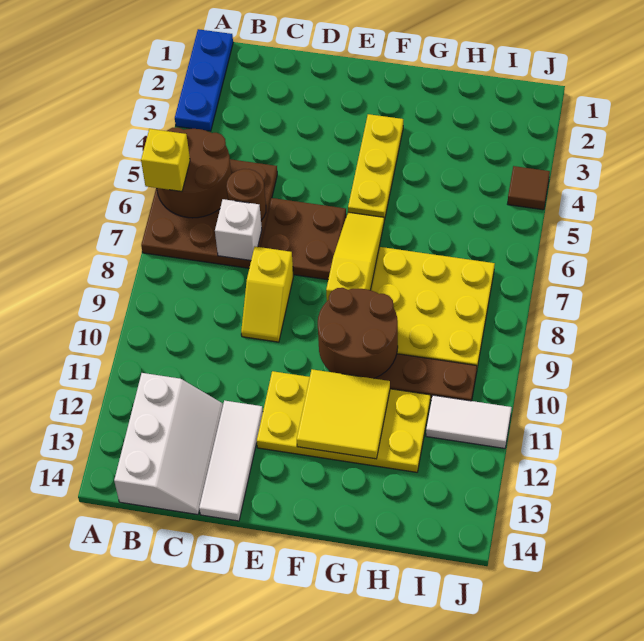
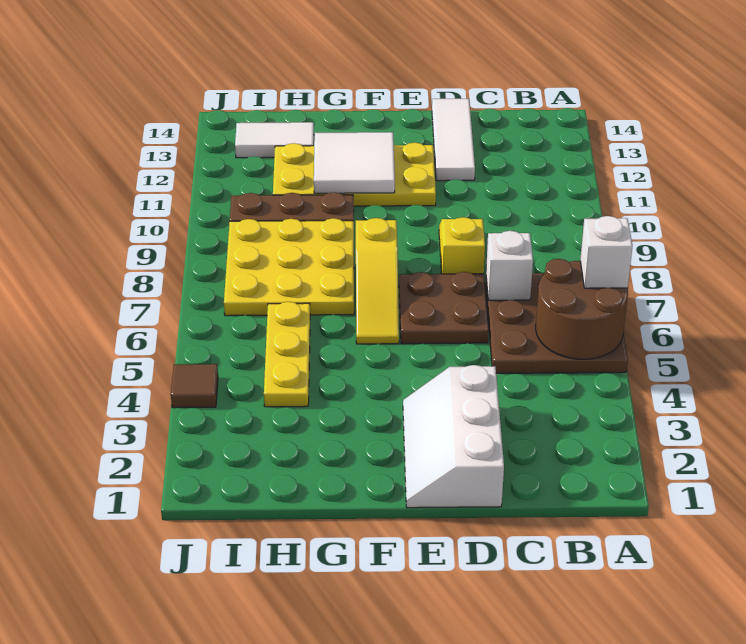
blue 1x3 plate [175,29,233,131] -> none
yellow 1x1 brick [141,129,190,192] -> white 1x1 brick [580,216,633,288]
white 2x3 slope [114,373,223,515] -> white 2x3 slope moved to [403,365,504,508]
brown 1x1 round brick [226,169,266,220] -> none
yellow 1x3 plate [348,114,403,220] -> yellow 1x3 plate moved to [264,302,310,407]
brown 2x2 round brick [318,288,398,379] -> none
yellow 2x2 tile [297,369,390,459] -> white 2x2 tile [314,132,395,193]
white 1x2 tile [426,395,512,448] -> white 1x2 tile moved to [235,122,314,158]

